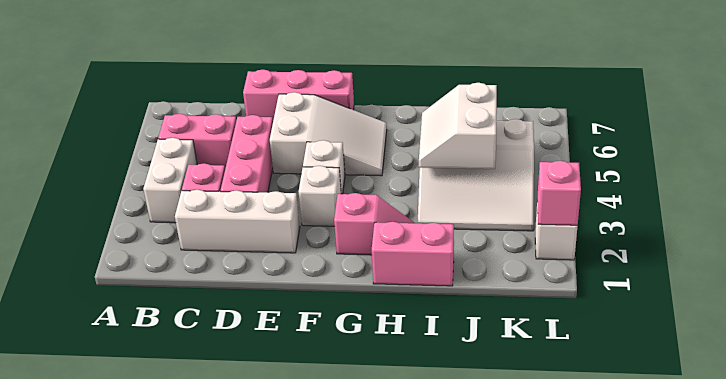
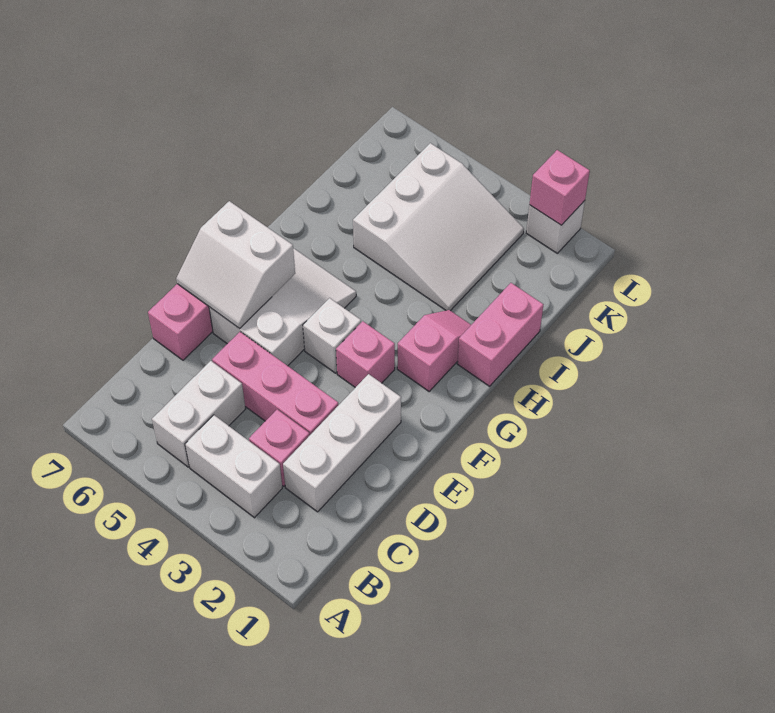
pink 1x2 brick [158,114,236,169] -> white 1x2 brick [152,361,245,467]
white 1x1 brick [299,166,341,226] -> pink 1x1 brick [336,321,395,387]
white 2x2 slope [419,83,497,169] -> white 2x2 slope moved to [176,201,295,329]

